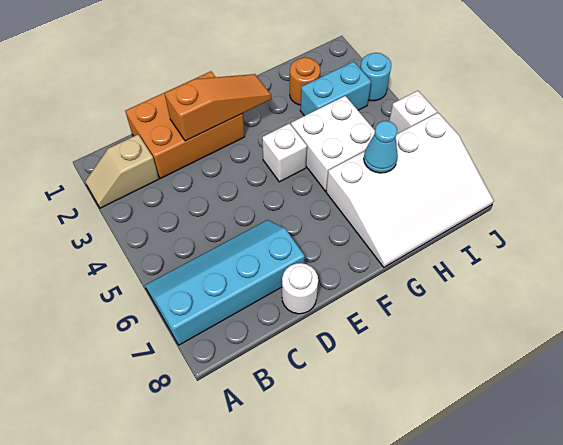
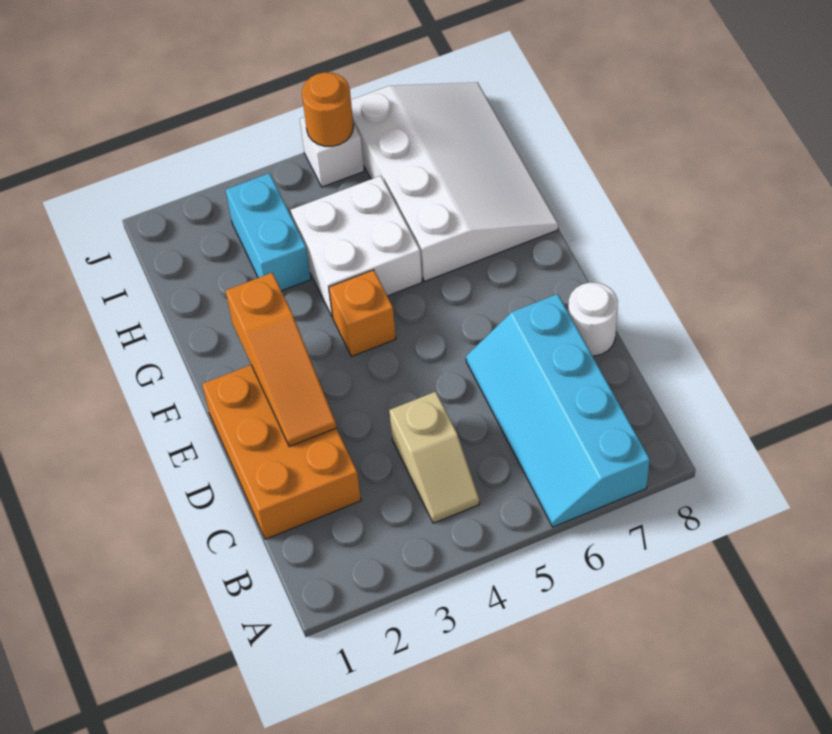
tan 1x2 slope [85,135,159,208] -> tan 1x2 slope moved to [389,392,479,523]
orange 1x3 slope [165,74,271,141] -> orange 1x3 slope turned to [226,273,336,447]
white 1x1 brick [262,123,307,182] -> orange 1x1 brick [329,270,396,357]
orange 1x1 round brick [290,57,320,105] -> orange 1x1 round brick moved to [302,72,353,146]
cyan 1x1 cone [364,121,398,173] -> none
cyan 1x1 round brick [360,53,391,101] -> none

